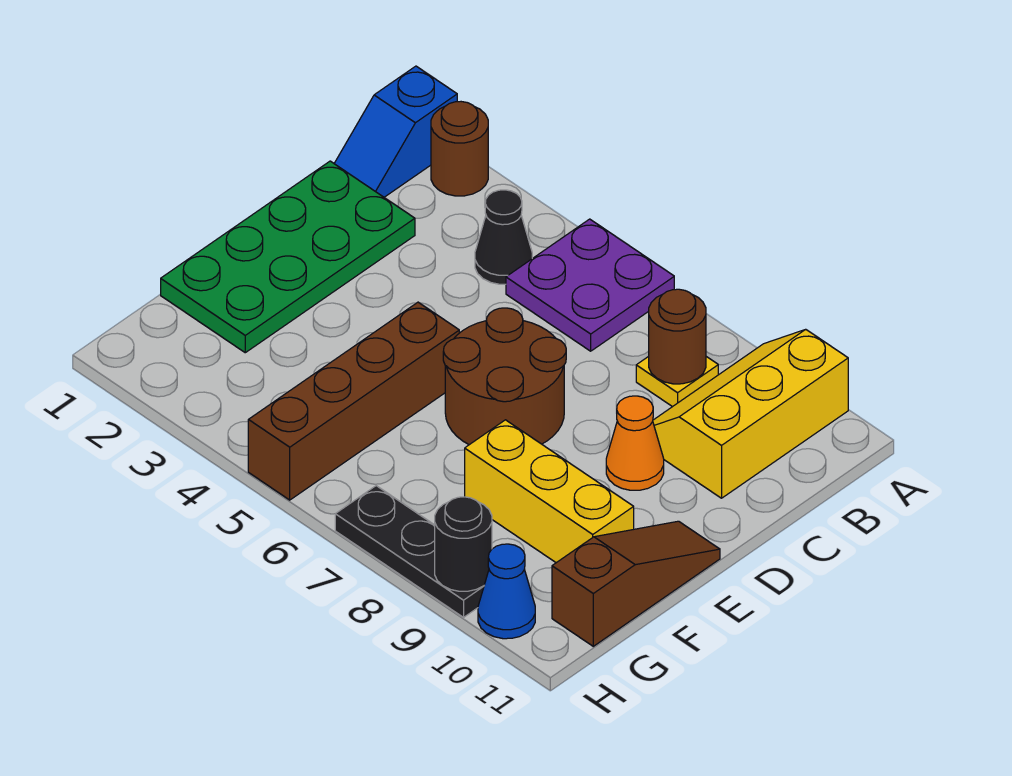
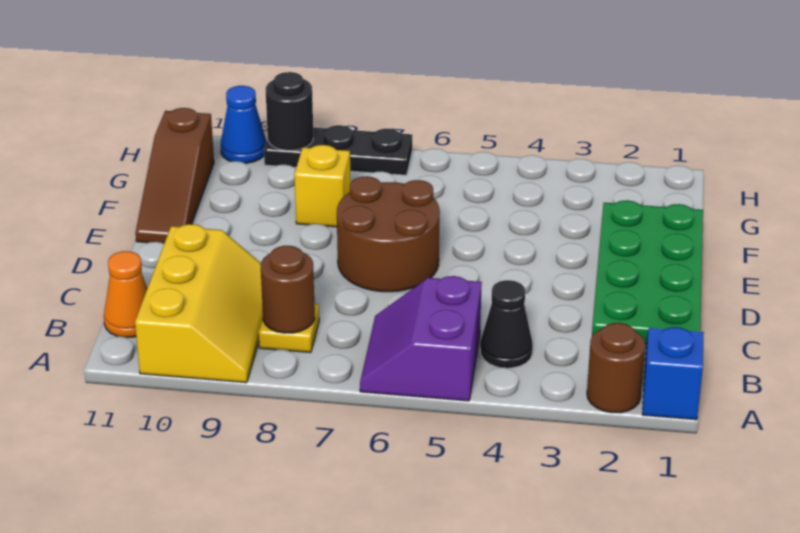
purple 2x2 plate [506,219,674,351] -> purple 2x2 slope [360,276,482,401]
orange 1x1 cone [606,396,664,490] -> orange 1x1 cone moved to [104,251,147,337]
brown 1x4 brick [248,302,459,500] -> none
yellow 1x3 brick [465,420,634,563] -> yellow 1x1 brick [294,145,351,227]

